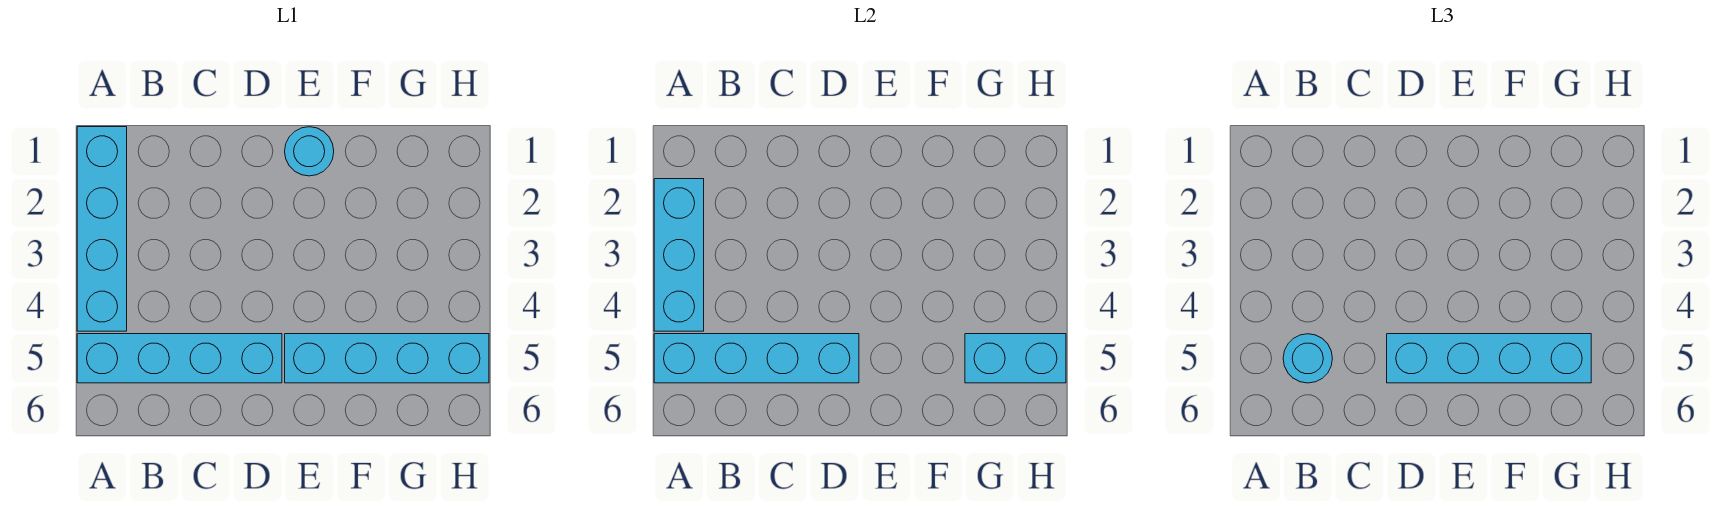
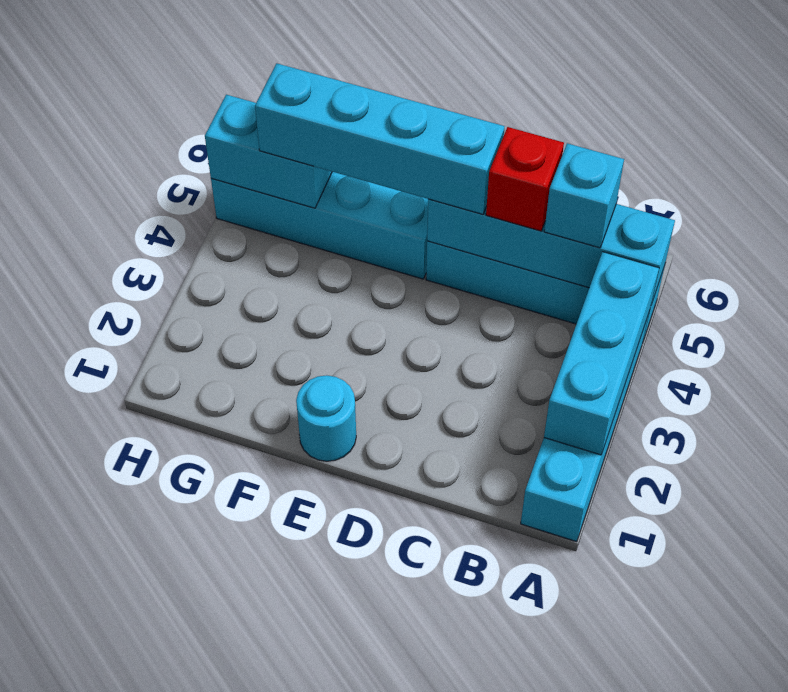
cyan 1x1 round brick [1283,334,1332,383] -> cyan 1x1 brick [544,143,624,248]
none -> red 1x1 brick [486,127,564,231]

